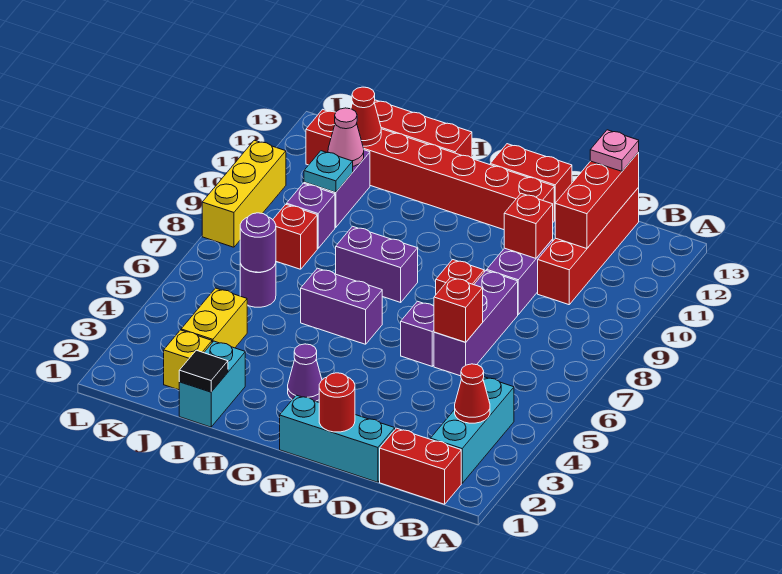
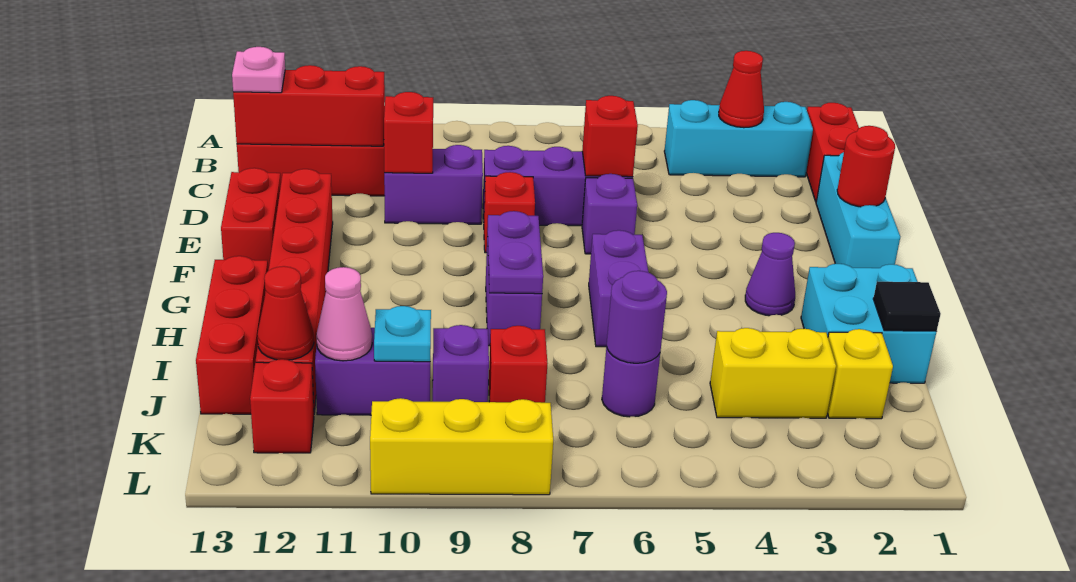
none -> purple 1x2 plate [487,211,543,294]
cyan 1x2 brick [179,341,245,427] -> cyan 2x2 brick [801,264,936,383]

